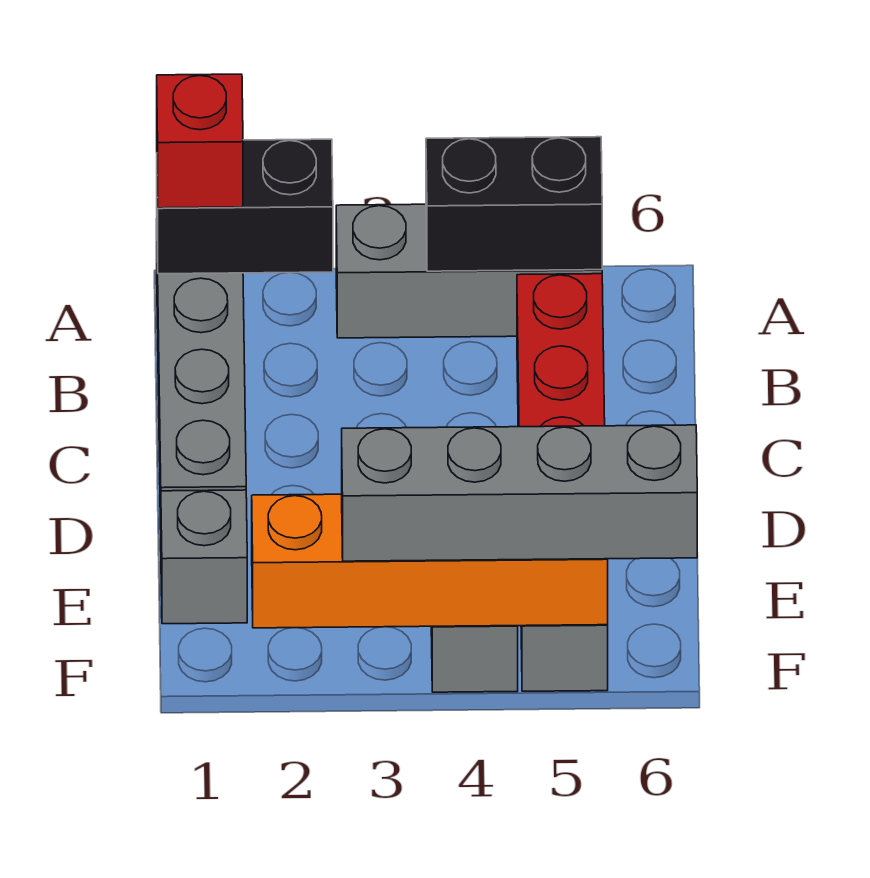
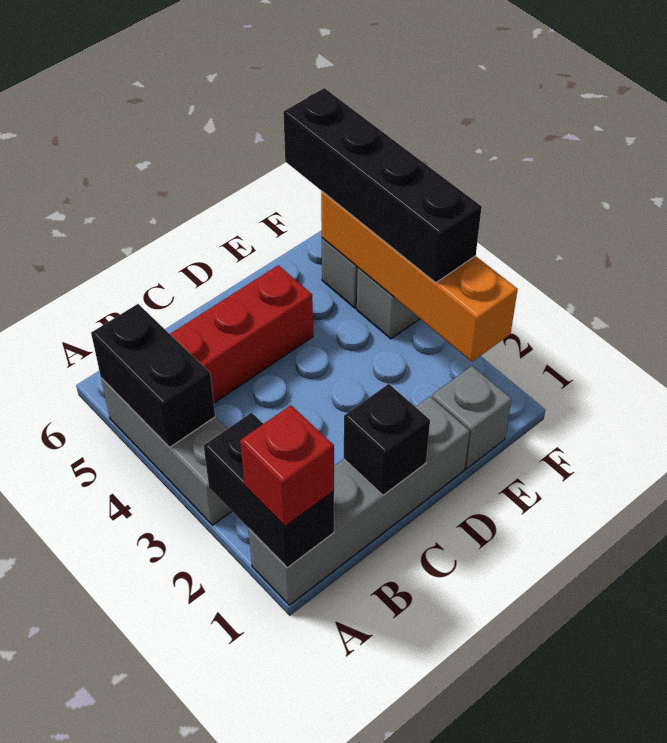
none -> black 1x1 brick [344,384,430,495]
grey 1x4 brick [342,425,697,561] -> black 1x4 brick [283,88,482,283]

